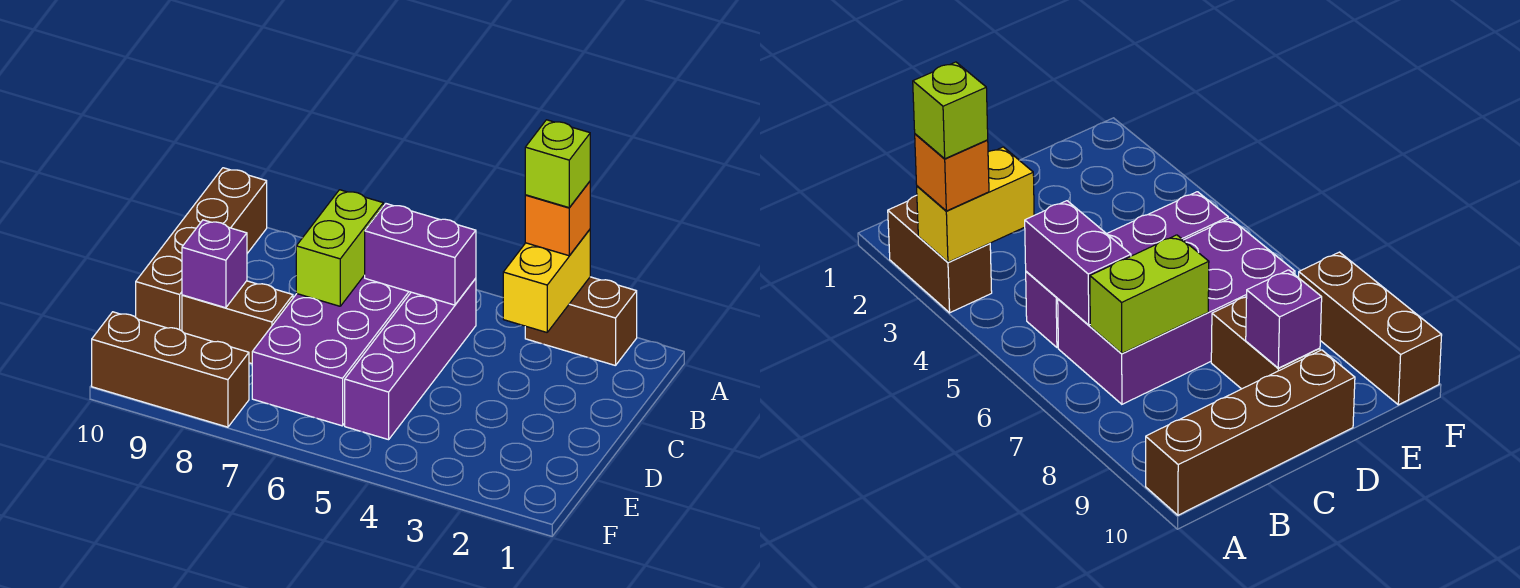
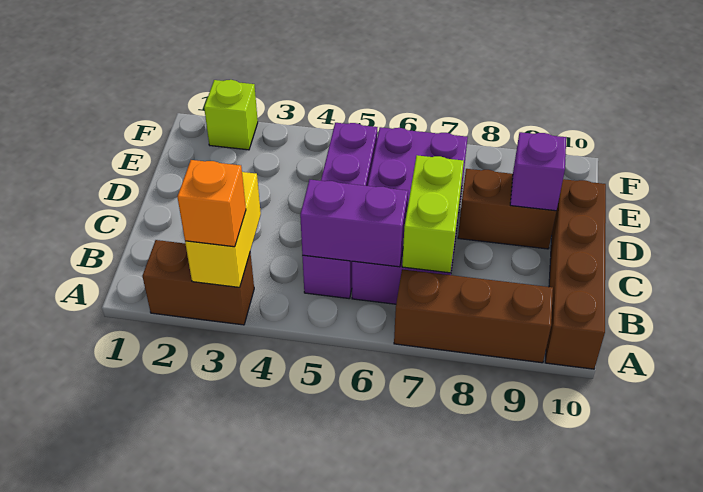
lime 1x1 brick [525,120,590,208] -> lime 1x1 brick moved to [204,80,258,150]
brown 1x3 brick [92,312,249,427] -> brown 1x3 brick moved to [394,269,553,363]

